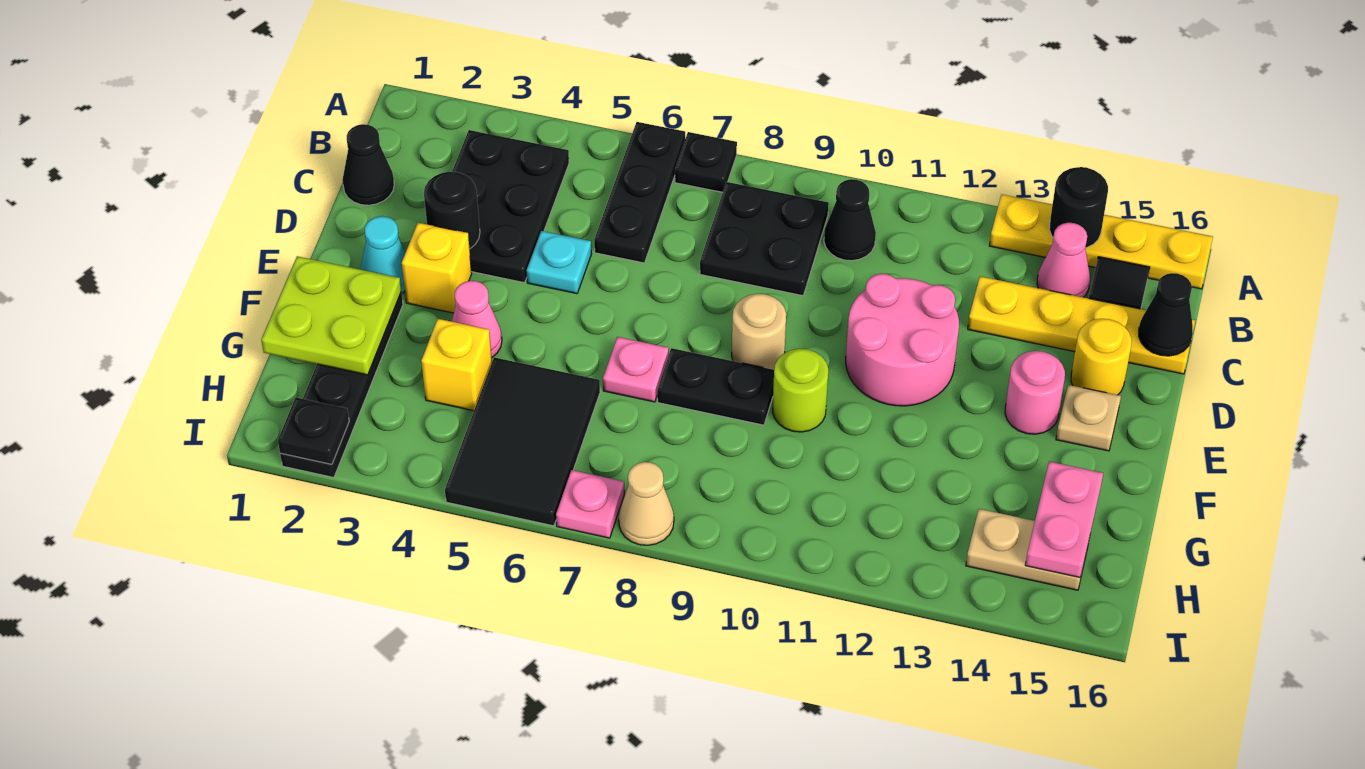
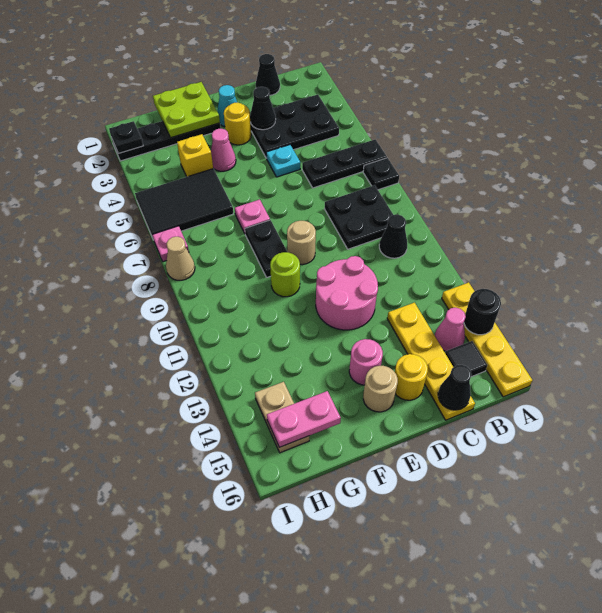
black 1x1 round brick [424,172,480,249] -> black 1x1 cone [250,87,276,130]
yellow 1x1 brick [402,223,472,313] -> yellow 1x1 round brick [224,102,251,145]
tan 1x1 plate [1056,385,1121,451] -> tan 1x1 round brick [363,366,398,412]

